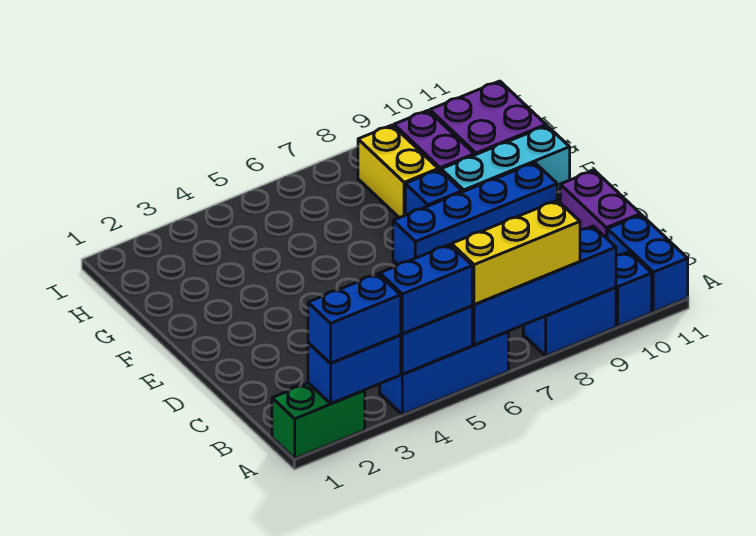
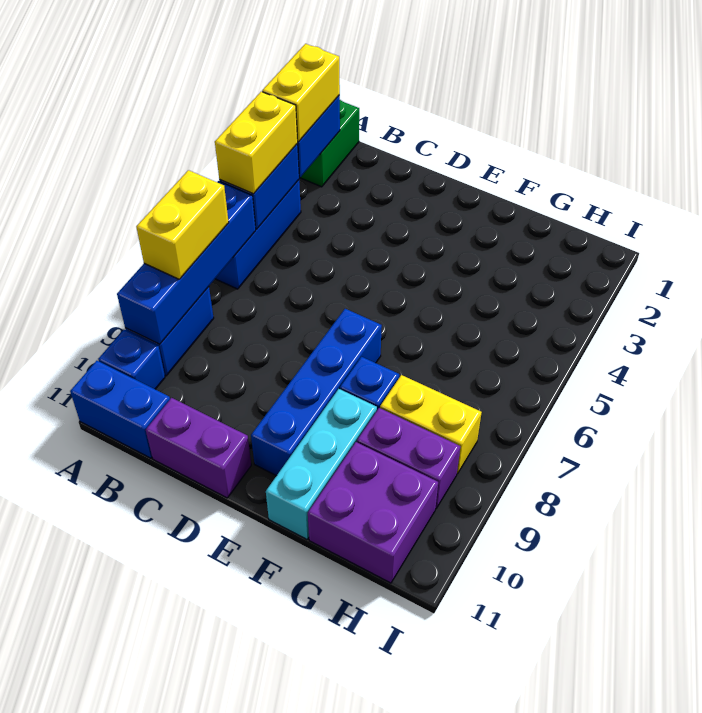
blue 1x2 brick [308,274,401,363] -> yellow 1x2 brick [262,44,340,142]
blue 1x2 brick [380,244,472,334] -> yellow 1x2 brick [215,92,298,194]
yellow 1x3 brick [452,200,580,305] -> yellow 1x2 brick [136,170,229,279]

